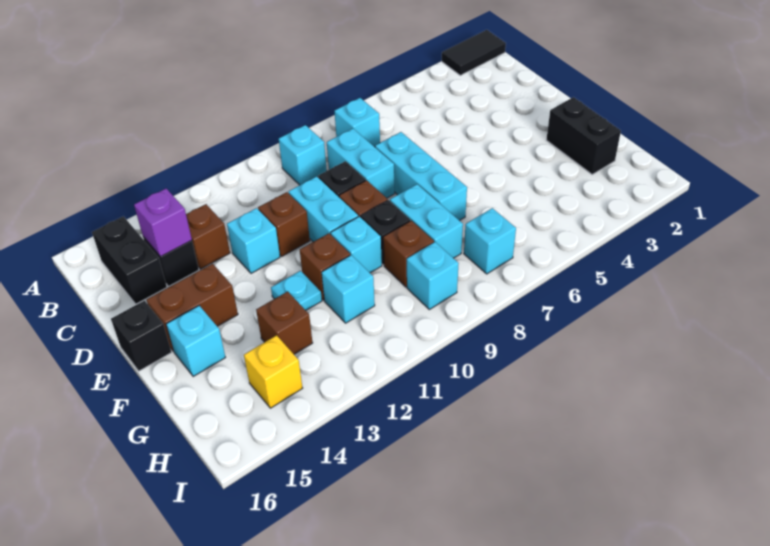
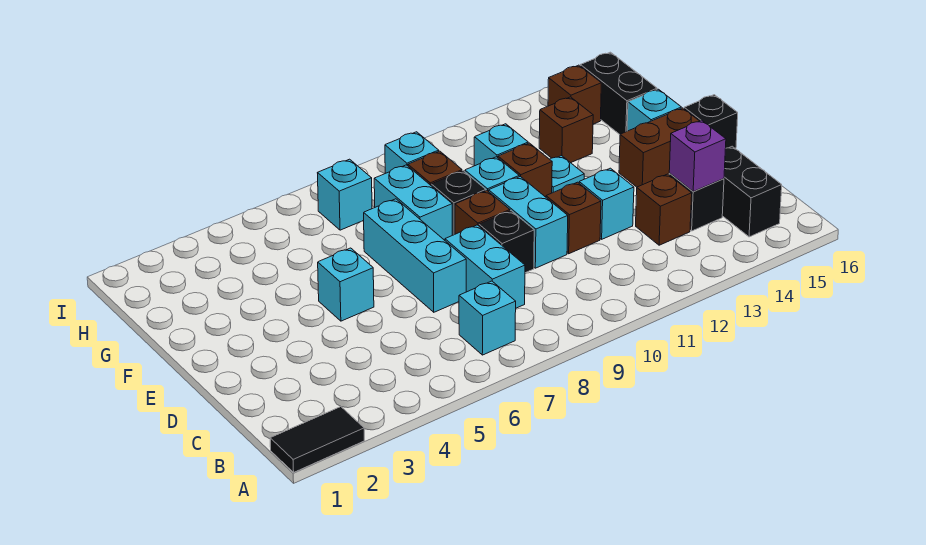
cyan 1x1 brick [279,125,327,185] -> cyan 1x1 brick moved to [318,248,374,321]
black 1x2 brick [546,97,621,174] -> black 1x2 brick moved to [580,52,657,134]
yellow 1x1 brick [244,335,302,408] -> brown 1x1 brick [548,65,601,124]

